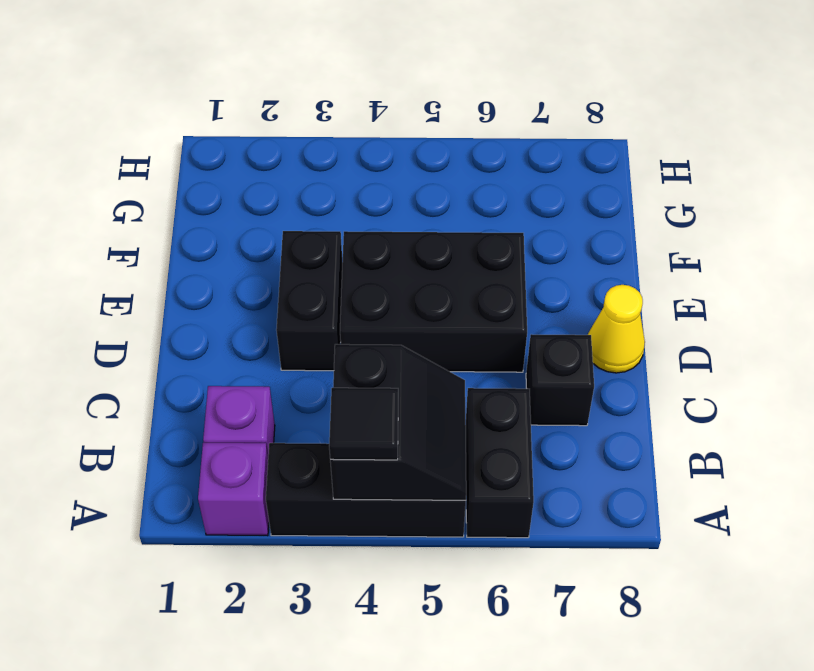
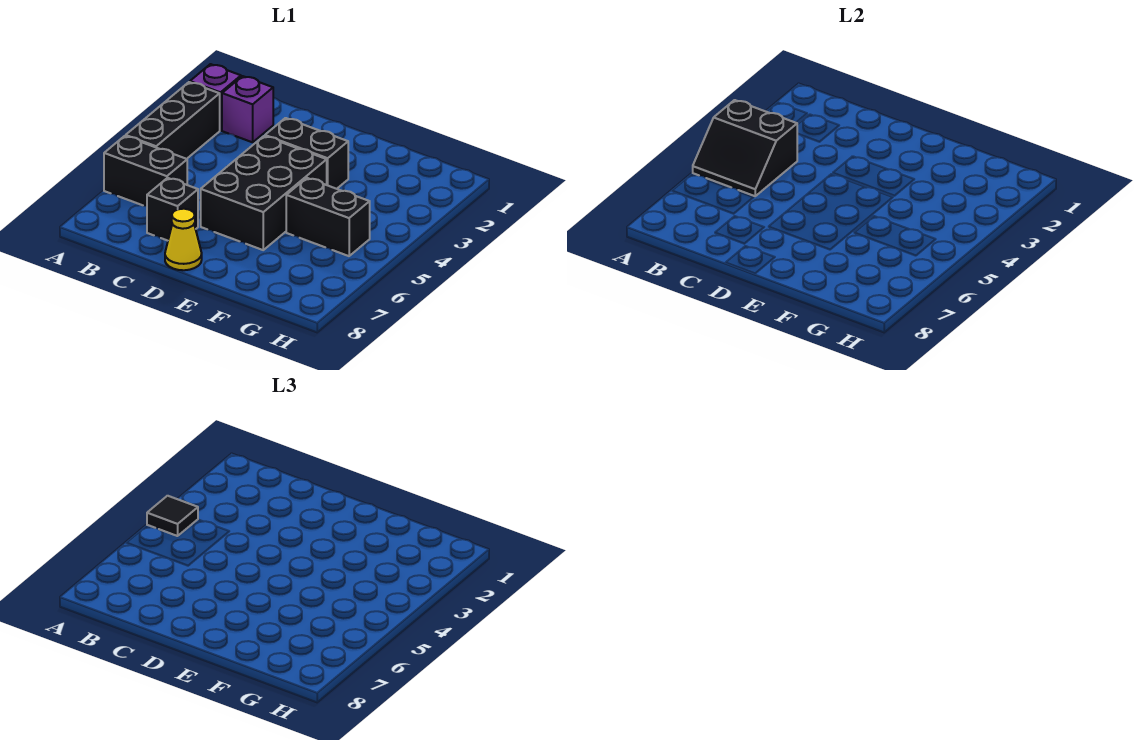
none -> black 1x2 brick [286,178,370,256]

